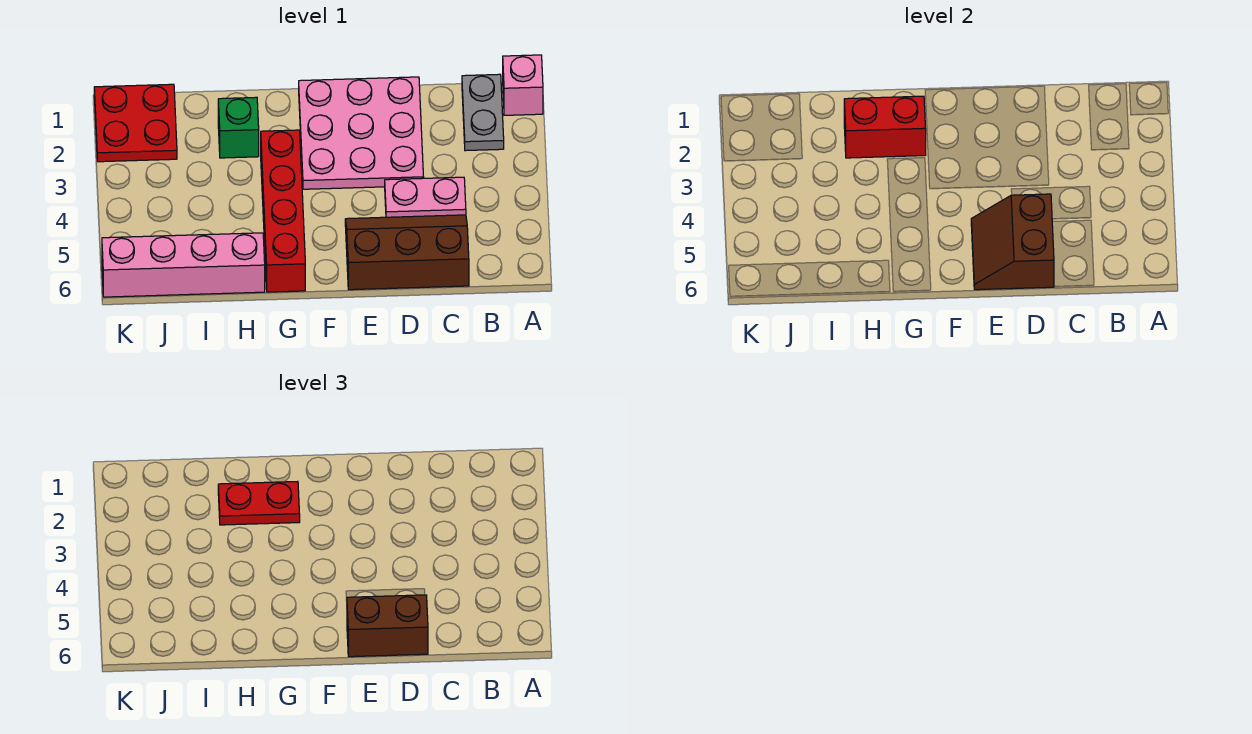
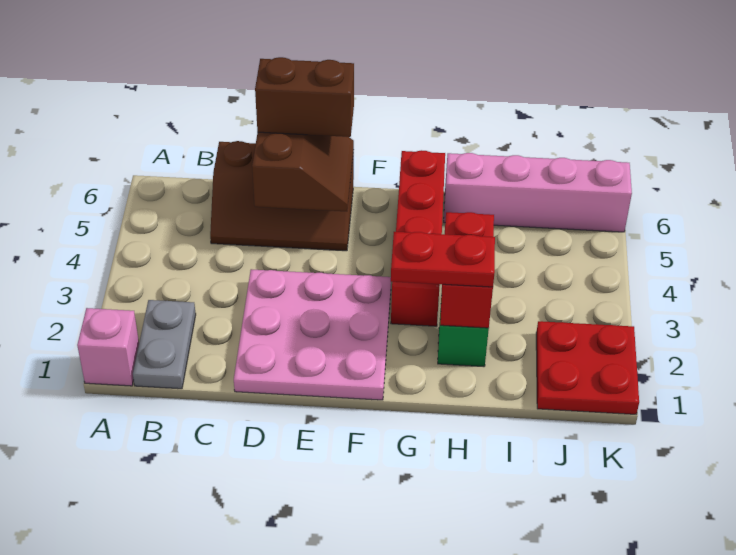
pink 1x2 plate [385,177,466,217] -> none
red 1x2 brick [844,96,926,158] -> red 1x2 brick turned to [440,212,494,328]

